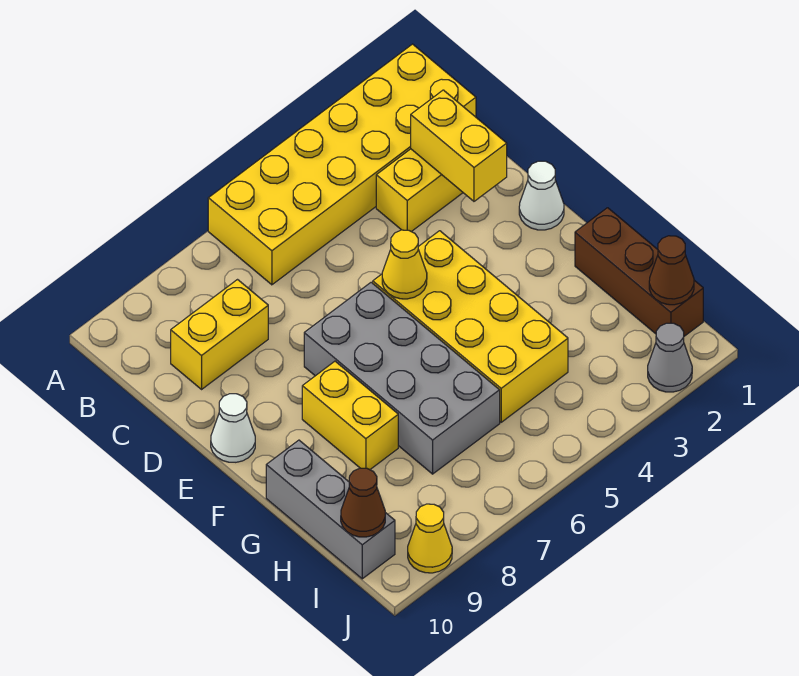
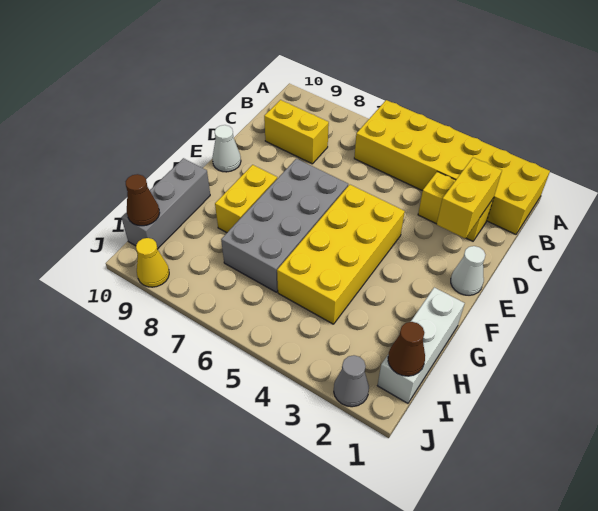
yellow 1x1 cone [382,230,427,299] -> none
brown 1x3 brick [575,208,703,336] -> white 1x3 brick [377,287,465,403]

